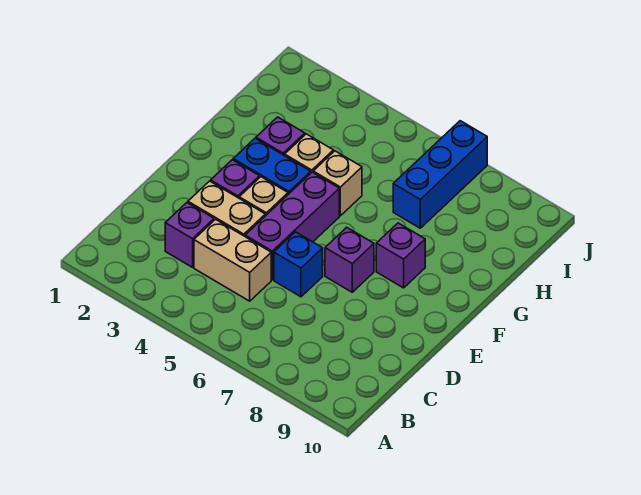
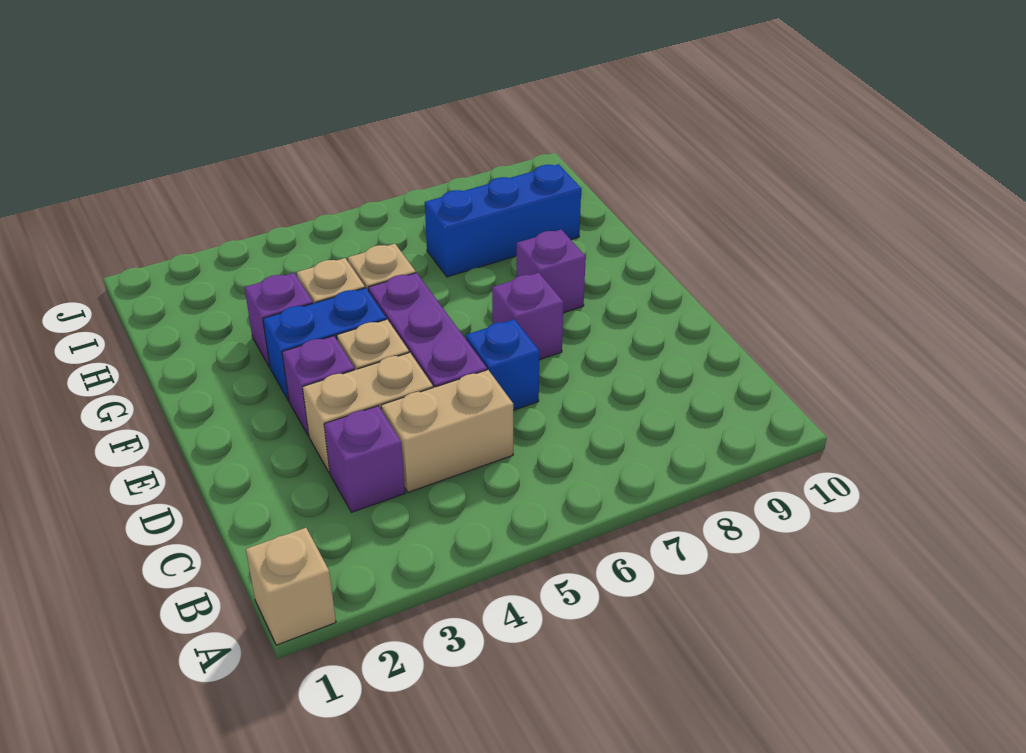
none -> tan 1x1 brick [246,528,336,645]
blue 1x3 brick [393,121,487,228] -> blue 1x3 brick turned to [425,164,581,277]

